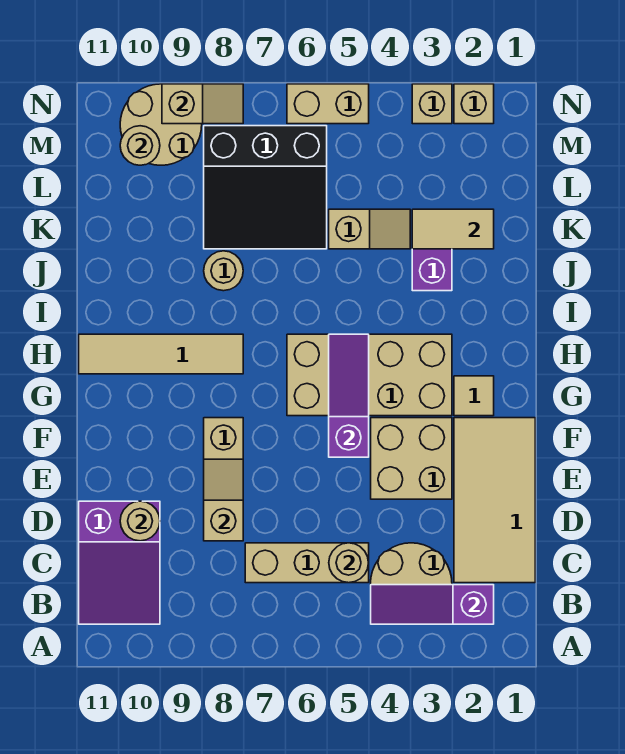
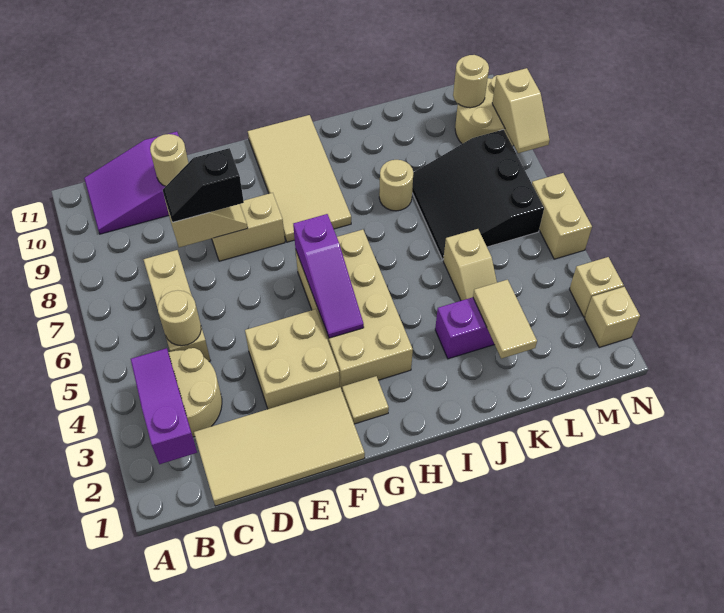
none -> black 1x2 slope [163,148,244,222]
purple 1x3 slope [329,334,369,457] -> purple 1x3 slope turned to [293,214,364,338]
tan 1x4 tile [79,334,243,374] -> tan 2x4 tile [248,115,351,242]

